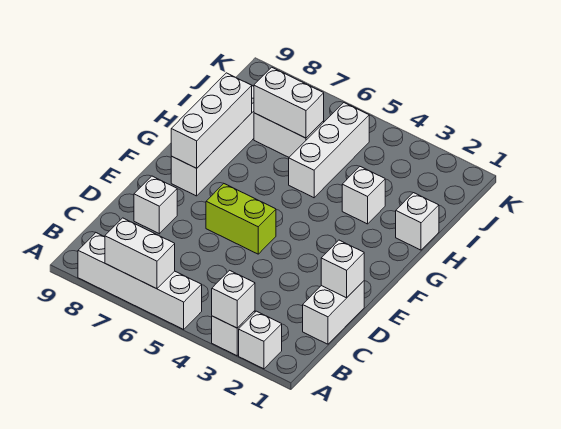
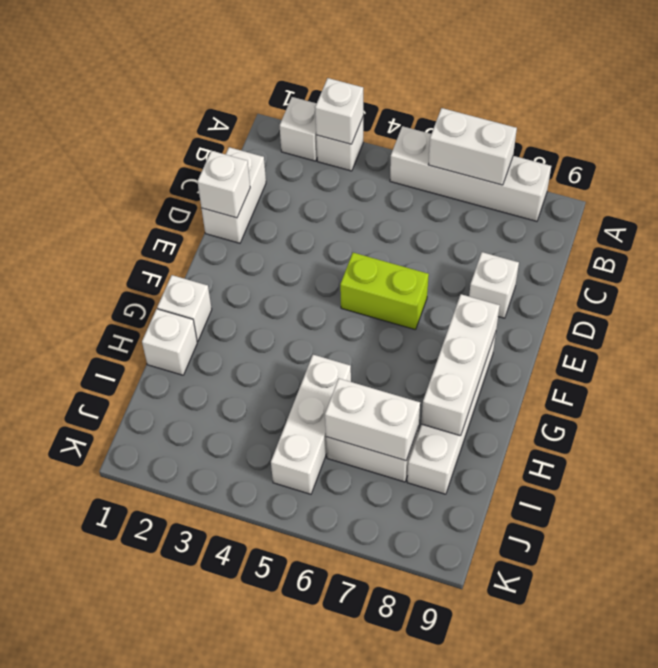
white 1x1 brick [342,167,385,224] -> white 1x1 brick moved to [157,275,212,341]

